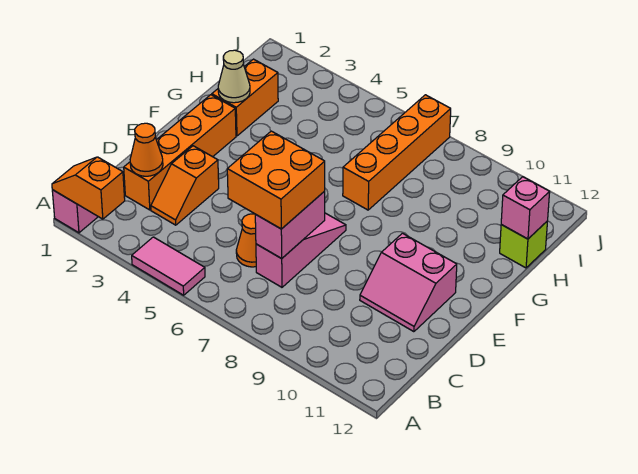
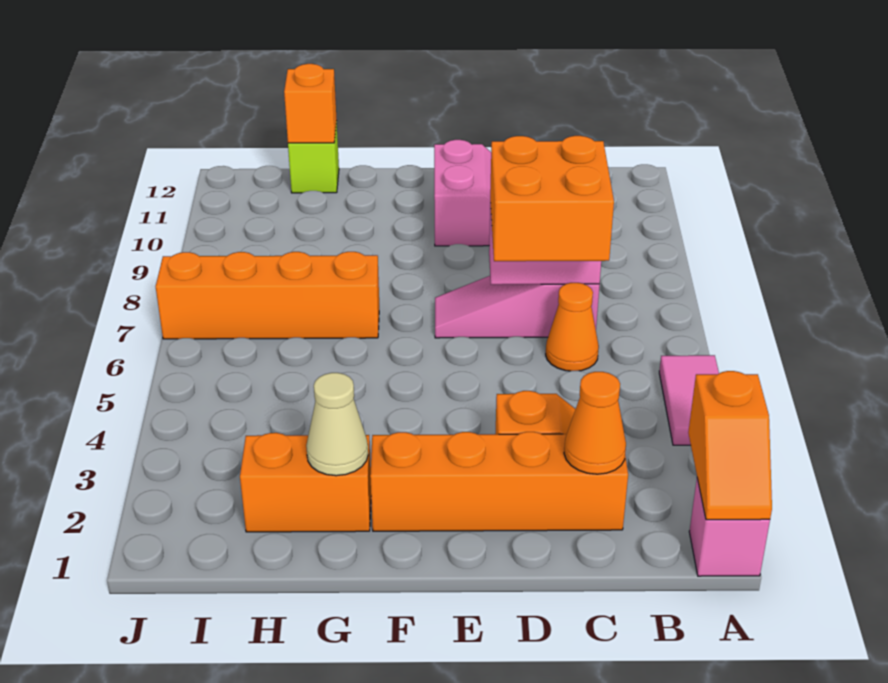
pink 1x1 brick [501,177,550,239] -> orange 1x1 brick [284,64,337,143]

